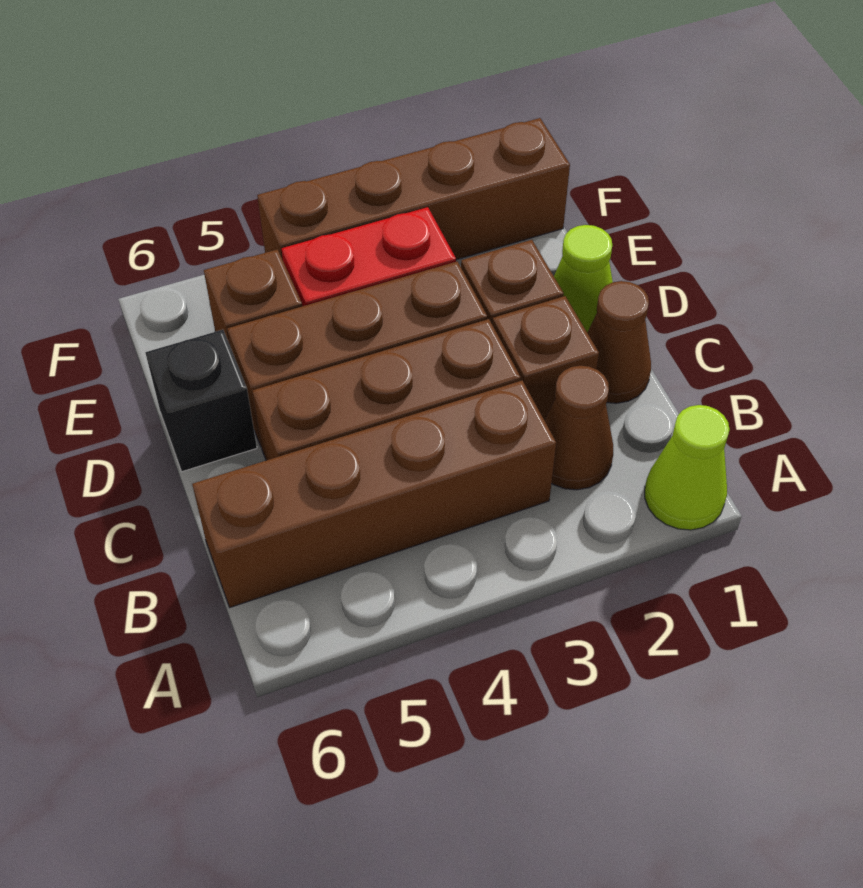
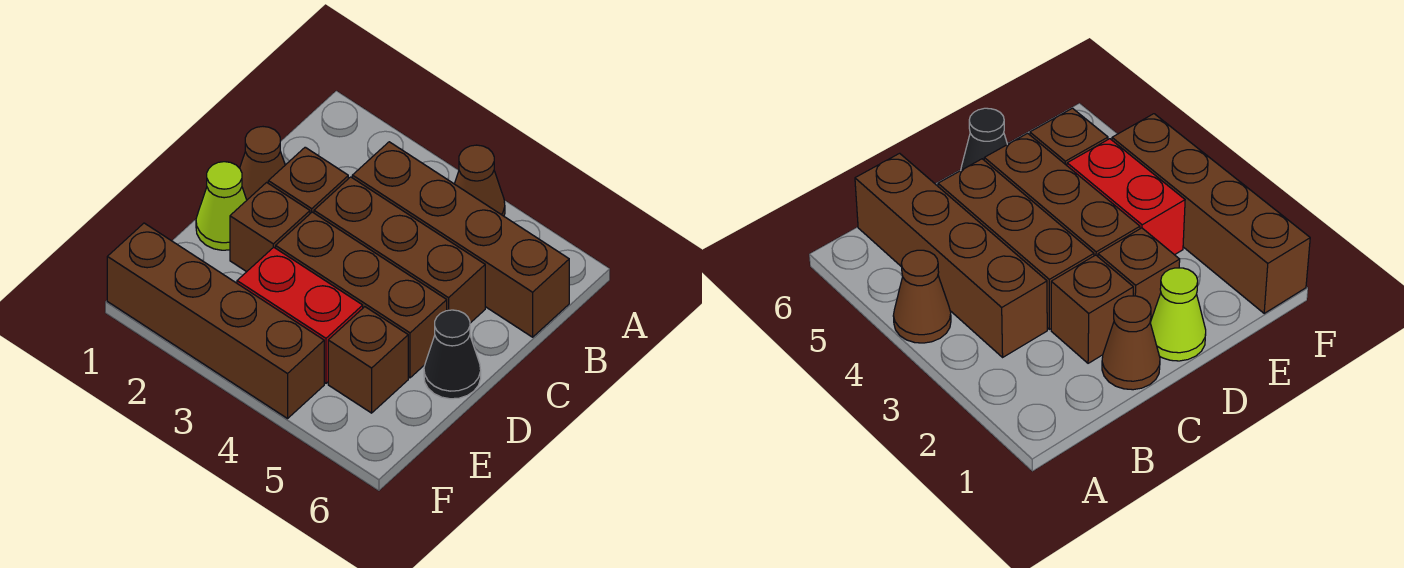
lime 1x1 cone [645,405,730,530] -> none
brown 1x1 cone [545,366,613,490] -> brown 1x1 cone moved to [455,145,505,216]
black 1x1 brick [145,330,257,472] -> black 1x1 cone [424,310,481,399]

